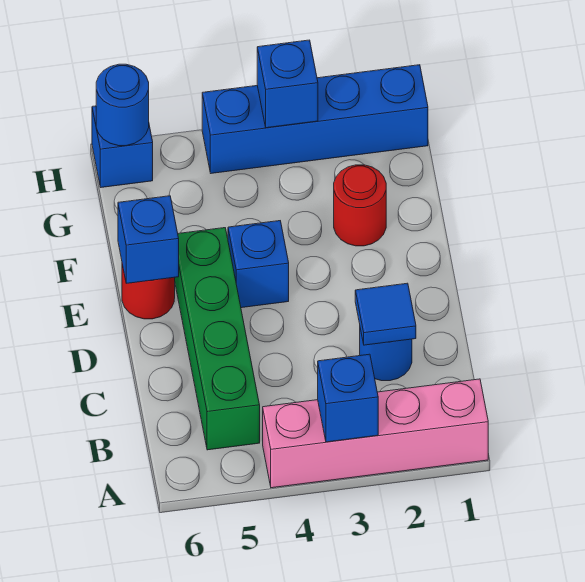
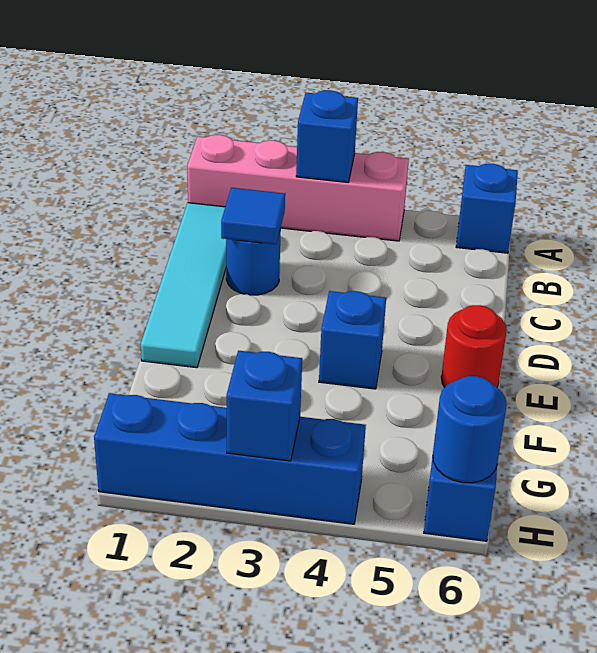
none -> cyan 1x4 tile [141,203,226,368]
green 1x4 brick [175,228,260,450] -> none
blue 1x1 brick [118,196,179,283] -> blue 1x1 brick moved to [456,164,518,253]
red 1x1 round brick [334,165,386,246] -> none

